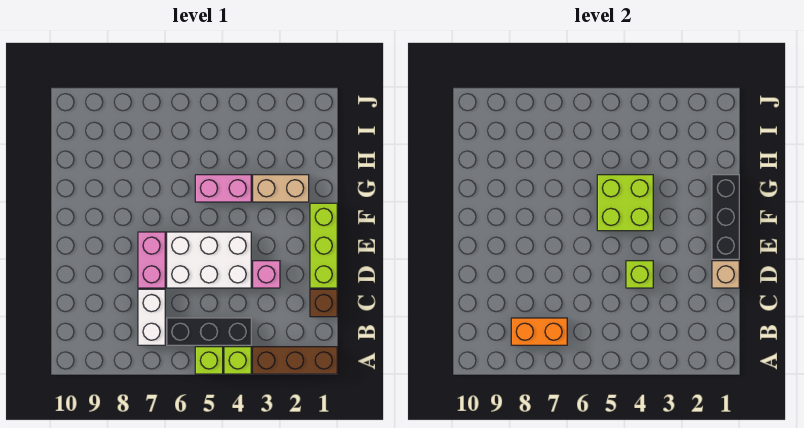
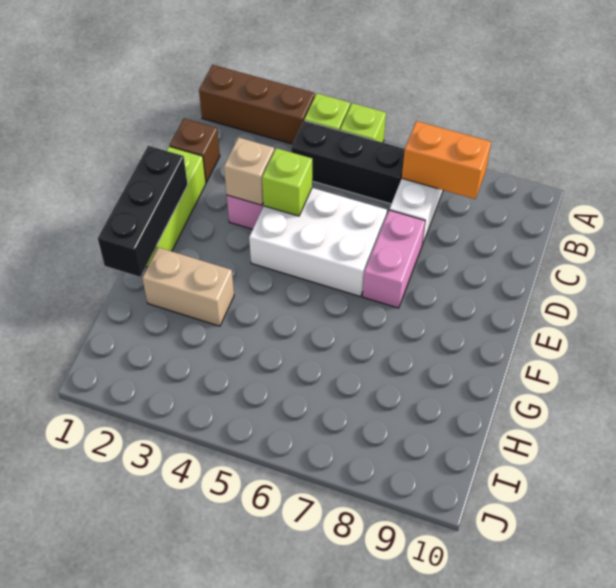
tan 1x1 brick [712,261,739,288] -> tan 1x1 brick moved to [224,137,274,205]
lime 2x2 brick [597,175,653,231] -> none
pink 1x2 brick [195,175,251,202] -> none

